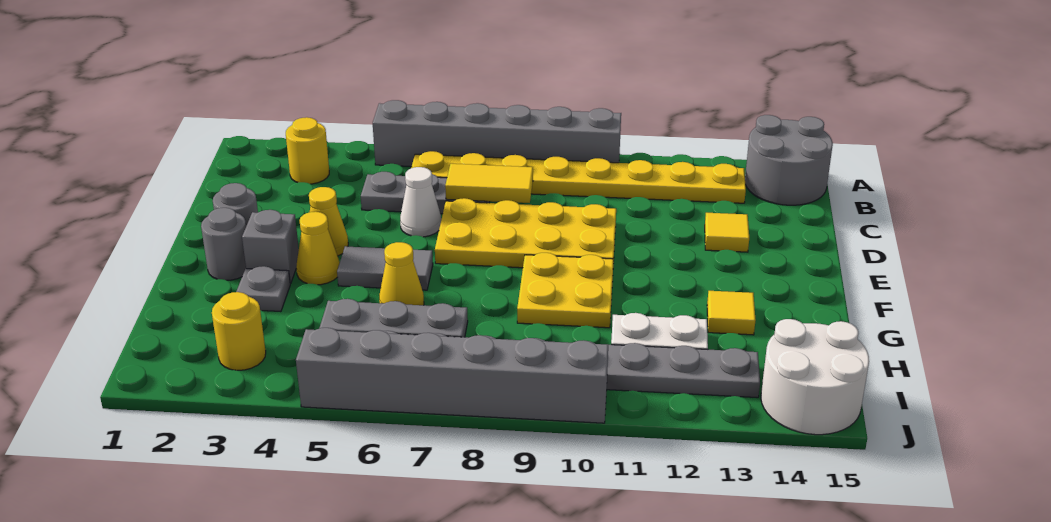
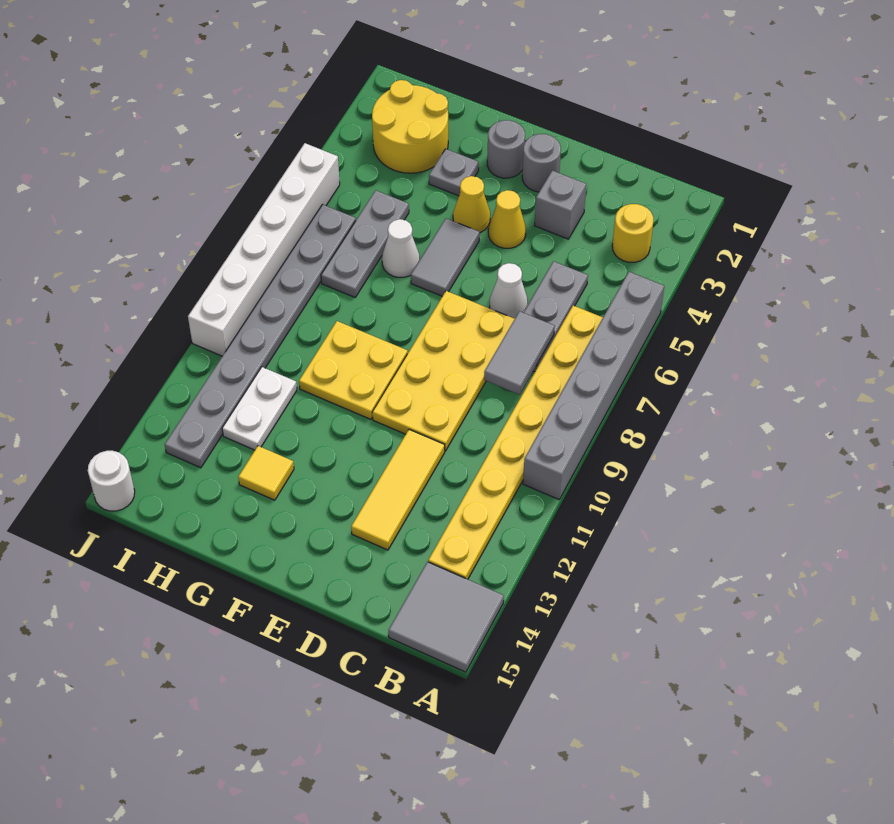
grey 2x2 round brick [745,115,833,205] -> grey 2x2 tile [388,562,504,672]
yellow 1x2 tile [445,164,533,203] -> grey 1x2 tile [484,311,555,395]
yellow 1x1 tile [705,213,749,252] -> yellow 1x3 tile [351,430,445,550]
grey 1x1 brick [242,210,299,284] -> grey 1x1 brick moved to [535,171,586,239]
yellow 1x1 cone [379,242,424,305] -> white 1x1 cone [382,219,420,277]
yellow 1x1 round brick [212,292,266,370] -> yellow 2x2 round brick [372,80,448,173]
white 2x2 round brick [761,319,869,435] -> white 1x1 round brick [88,451,135,511]
grey 1x6 brick [296,328,608,423] -> white 1x6 brick [188,143,340,356]

